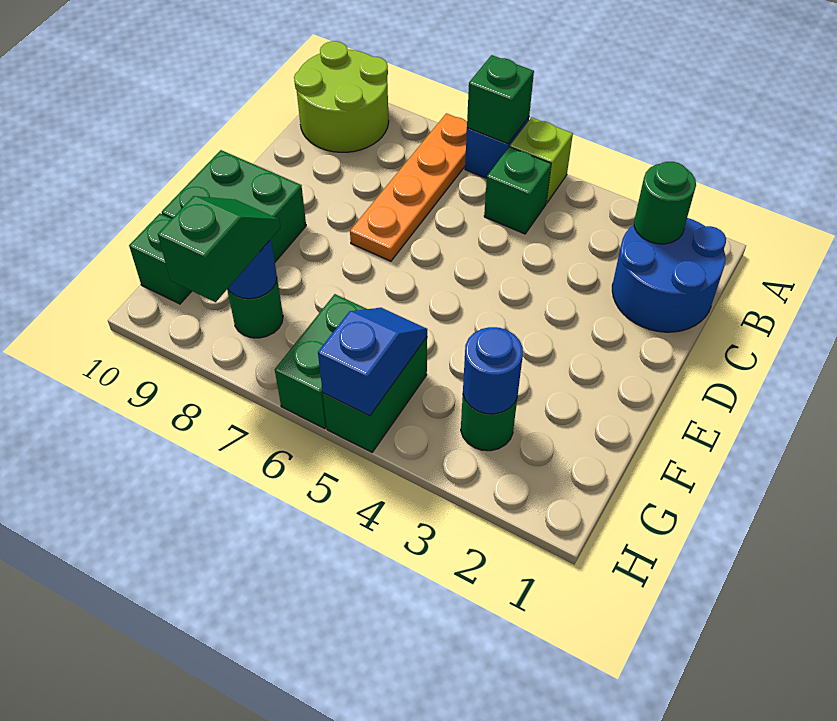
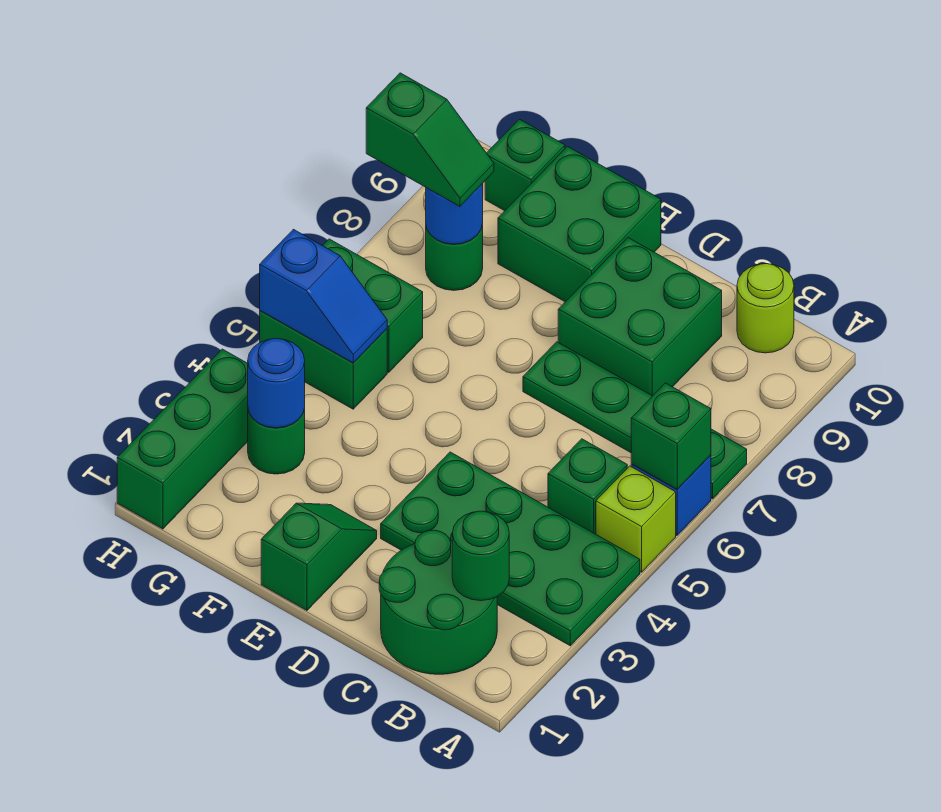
none -> green 2x4 plate [381,452,640,646]
orange 1x4 plate [350,113,467,261] -> green 1x4 plate [523,342,747,499]
lime 2x2 round brick [294,41,389,152] -> lime 1x1 round brick [737,264,794,353]
blue 2x2 round brick [612,218,726,332] -> green 2x2 round brick [379,530,497,674]
none -> green 2x2 brick [558,238,722,396]
none -> green 1x2 slope [261,503,377,610]
none -> green 1x3 brick [117,349,248,529]

